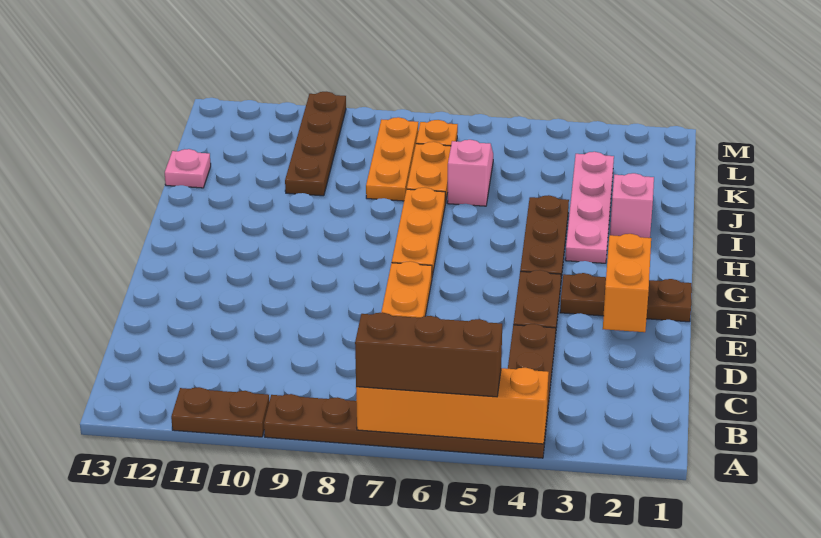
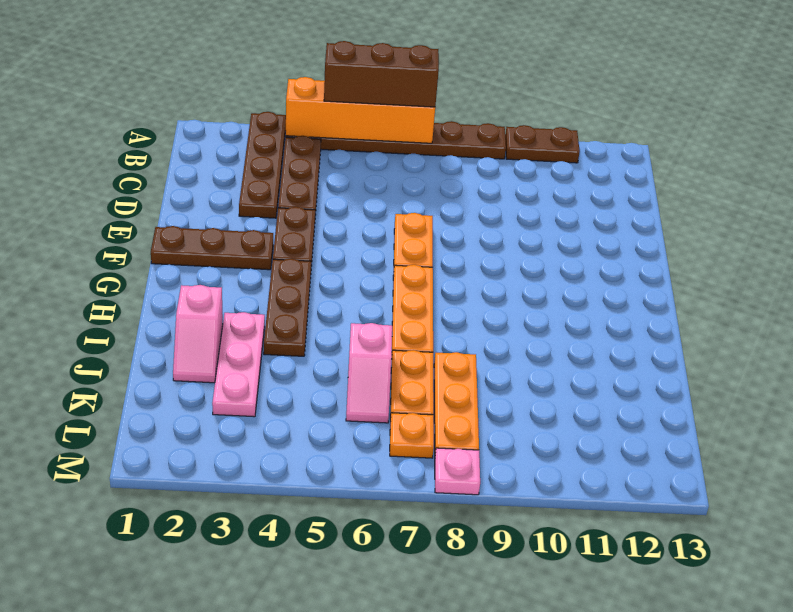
orange 1x2 brick [603,234,651,332] -> none
pink 1x4 plate [565,152,614,263] -> pink 1x3 plate [212,312,265,417]
brown 1x4 plate [285,92,346,196] -> brown 1x4 plate moved to [239,112,286,218]
pink 1x1 plate [165,149,211,188] -> pink 1x1 plate moved to [435,448,480,495]

